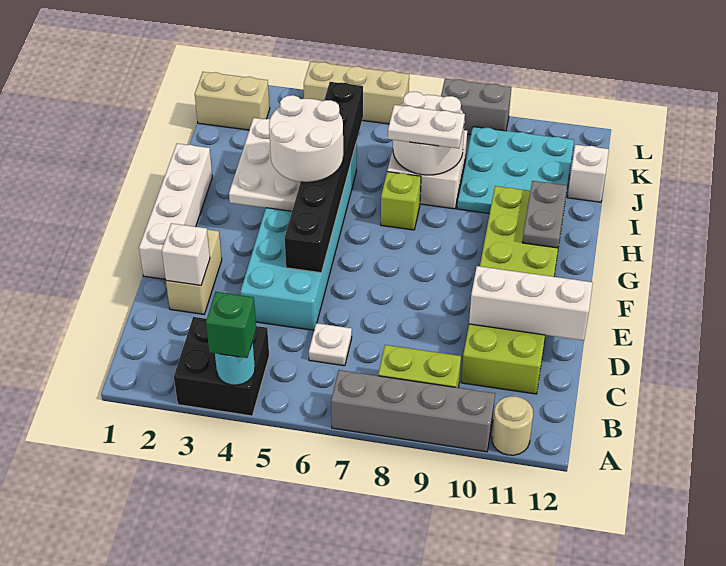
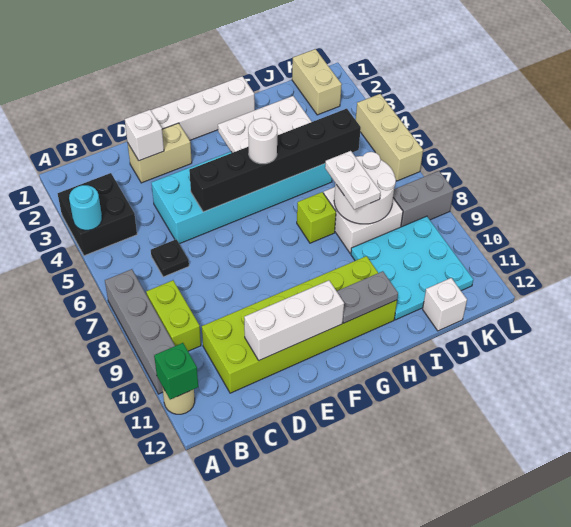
green 1x1 brick [206,292,256,358] -> green 1x1 brick moved to [154,343,198,400]
white 1x1 plate [309,323,352,366] -> black 1x1 plate [151,239,189,277]
white 1x3 brick [469,266,593,340] -> white 1x3 brick turned to [244,280,344,360]
white 2x2 round brick [269,95,343,182] -> white 1x1 round brick [248,118,277,164]
grey 1x2 brick [441,79,511,135] -> grey 1x2 brick turned to [393,171,454,227]

